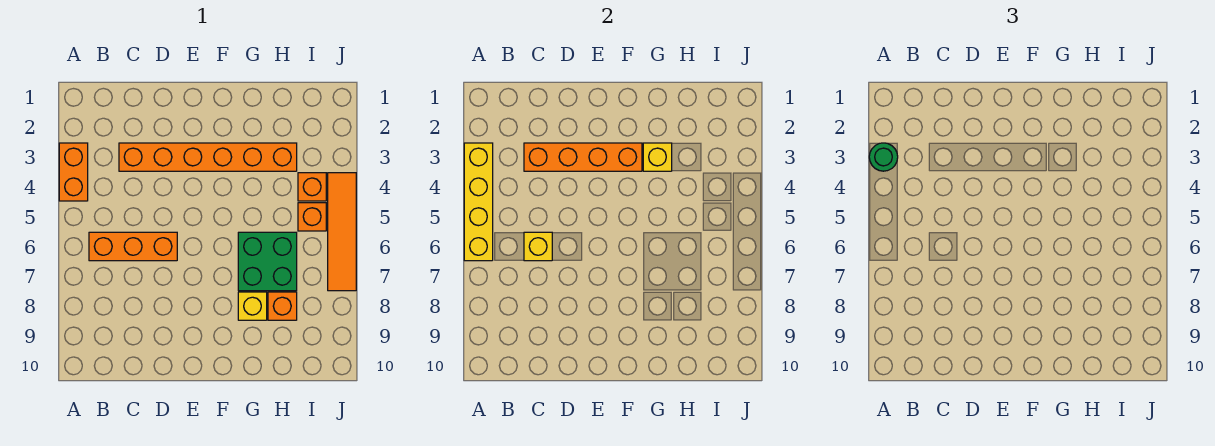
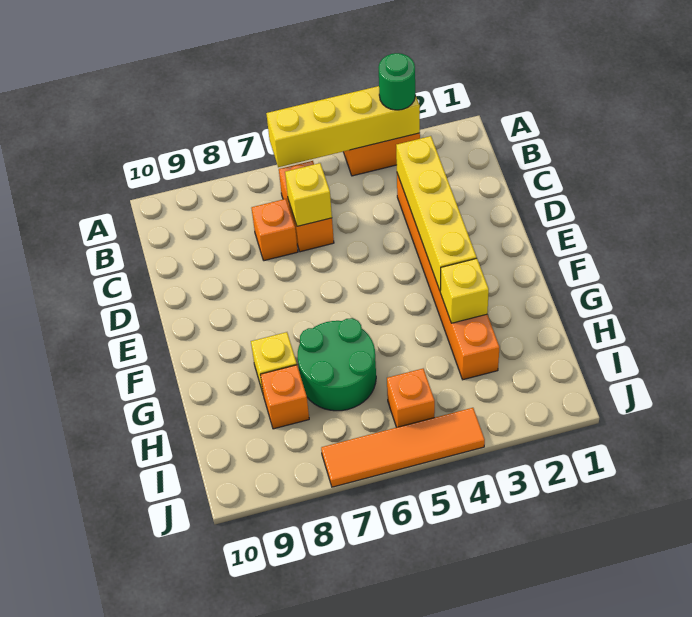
orange 1x3 brick [89,232,177,261] -> orange 1x2 brick [279,161,334,252]
orange 1x4 brick [524,143,642,171] -> yellow 1x4 brick [396,136,477,290]
green 2x2 brick [238,232,297,291] -> green 2x2 round brick [298,318,376,411]
orange 1x1 brick [298,173,326,201] -> orange 1x1 brick moved to [252,199,298,261]

